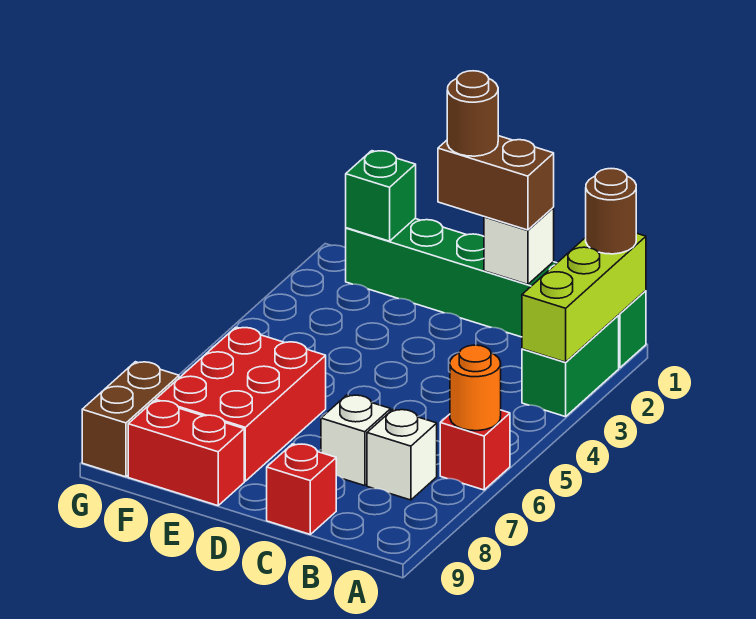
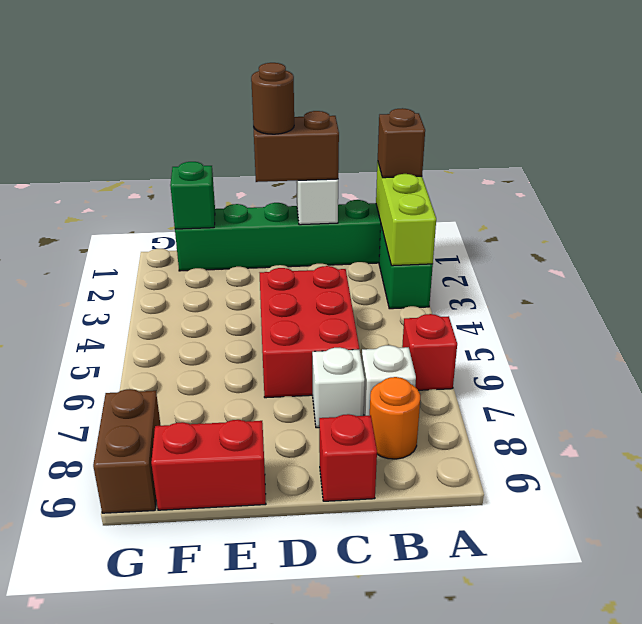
brown 1x1 round brick [586,169,636,254] -> brown 1x1 brick [378,108,425,178]
orange 1x1 round brick [450,345,501,431] -> orange 1x1 round brick moved to [370,377,420,459]
red 2x3 brick [156,327,326,481] -> red 2x3 brick moved to [260,266,359,398]

